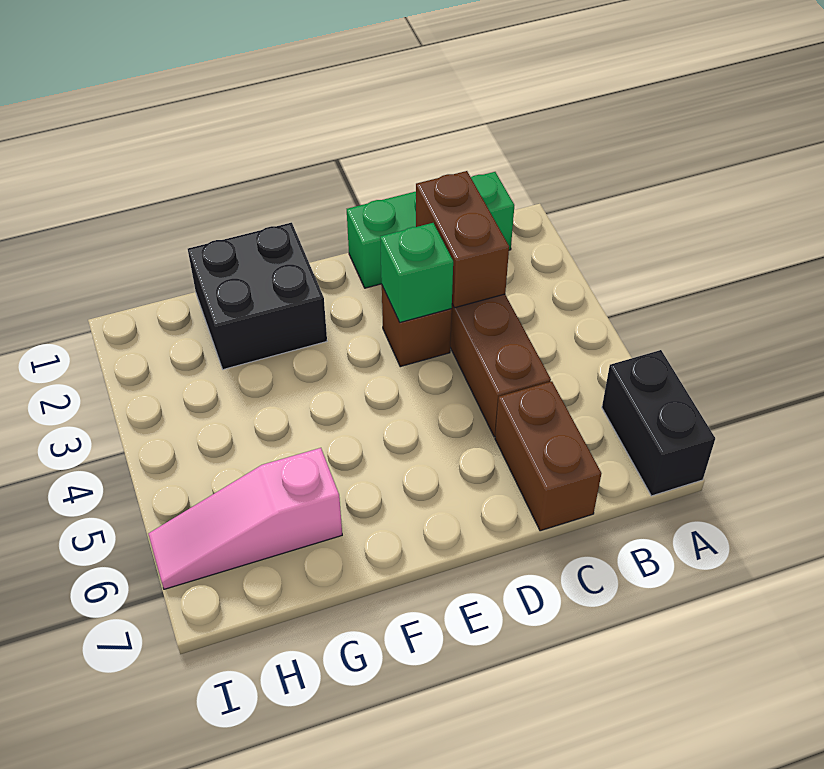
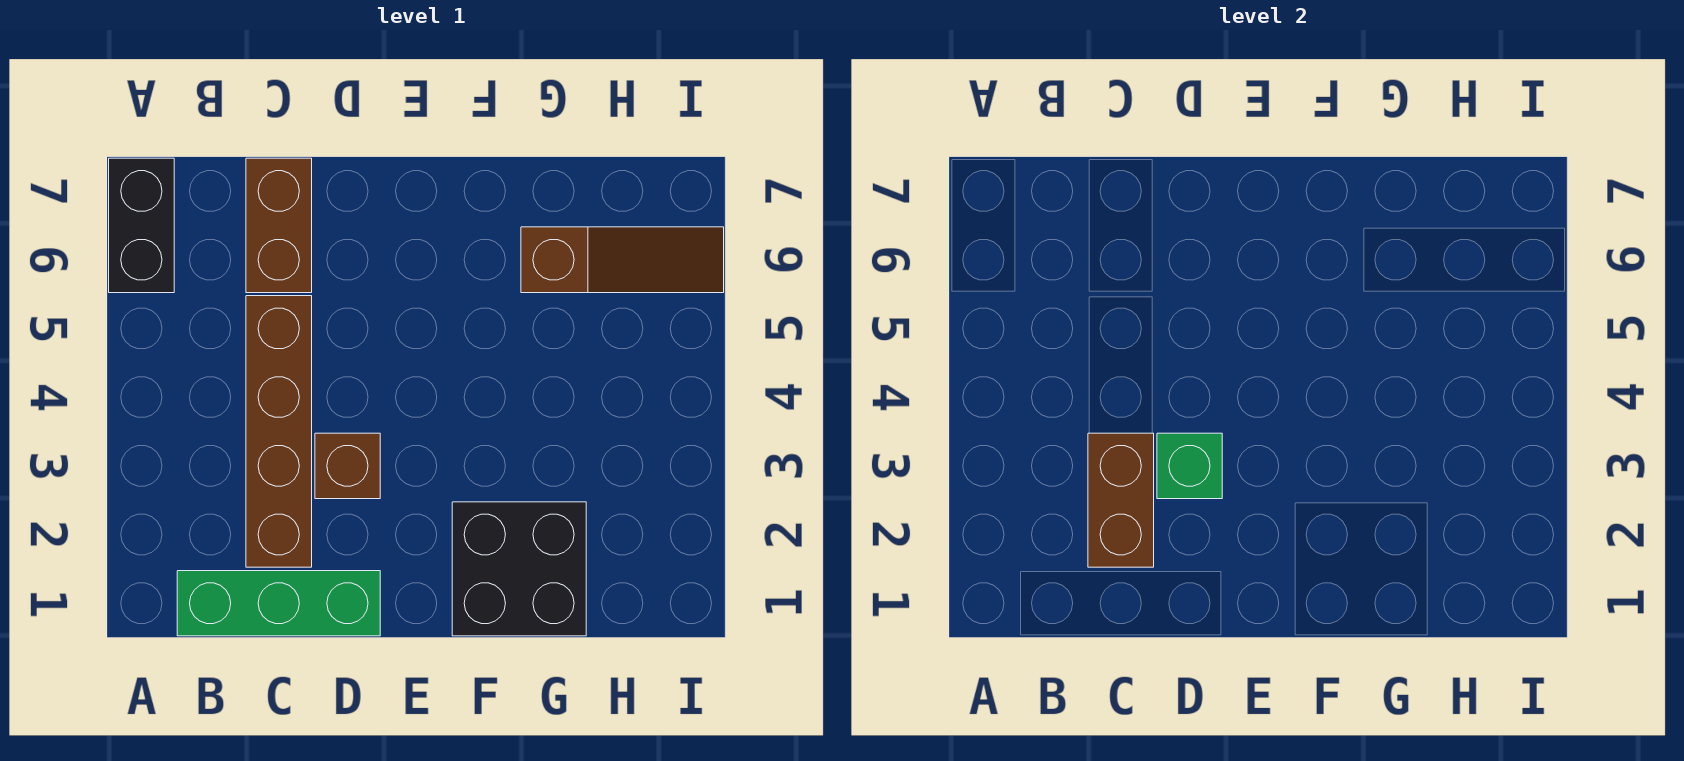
pink 1x3 slope [148,448,342,589] -> brown 1x3 slope [521,227,724,293]

